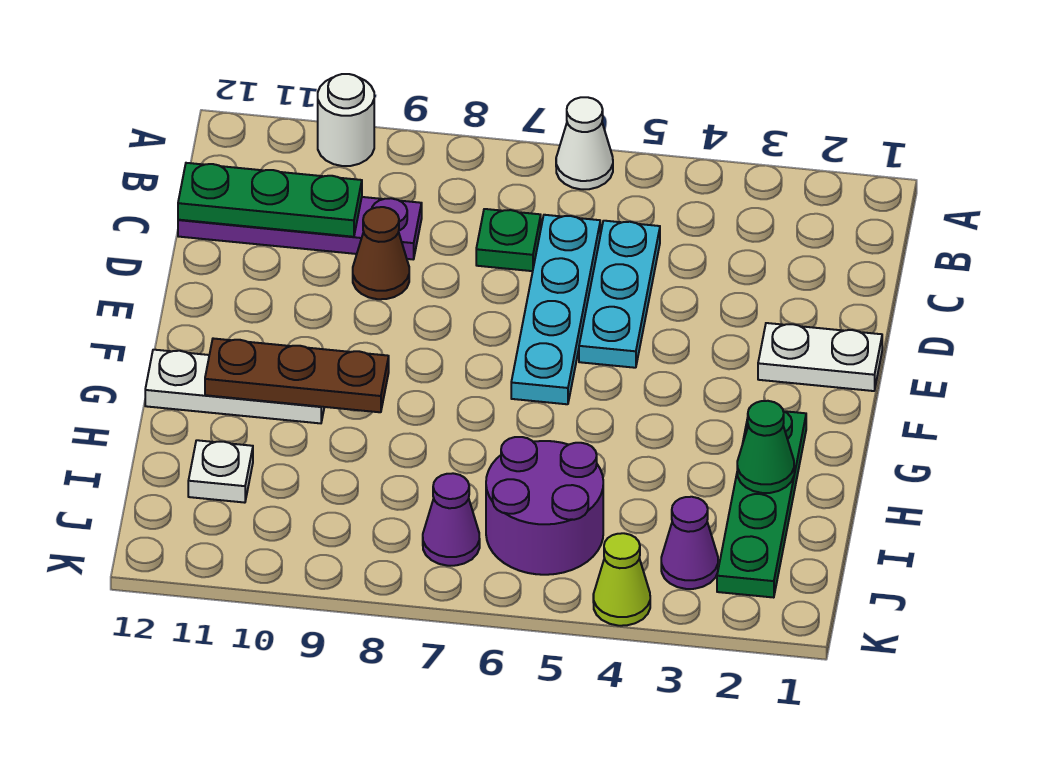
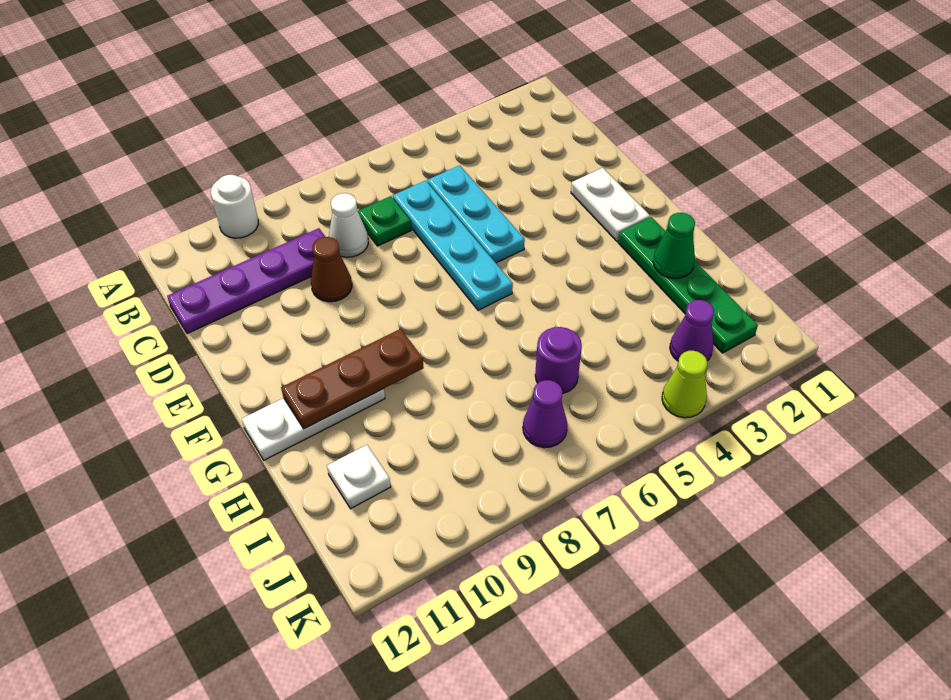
white 1x1 cone [556,97,613,189] -> white 1x1 cone moved to [329,193,368,257]
green 1x3 plate [178,163,362,237] -> none
white 1x2 plate [758,323,882,391] -> white 1x2 plate turned to [571,168,650,241]
purple 2x2 round brick [486,437,603,575] -> purple 1x1 round brick [535,327,582,394]

